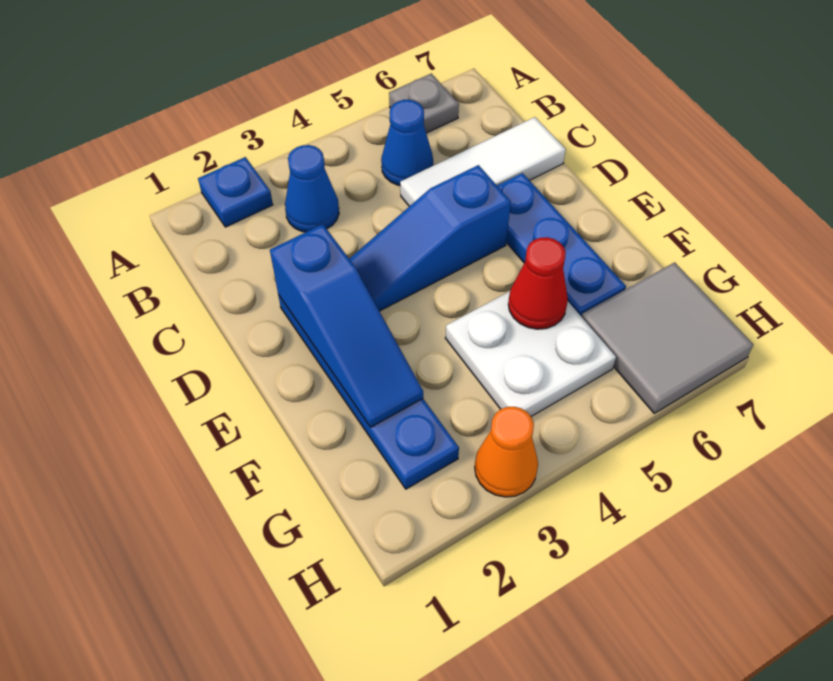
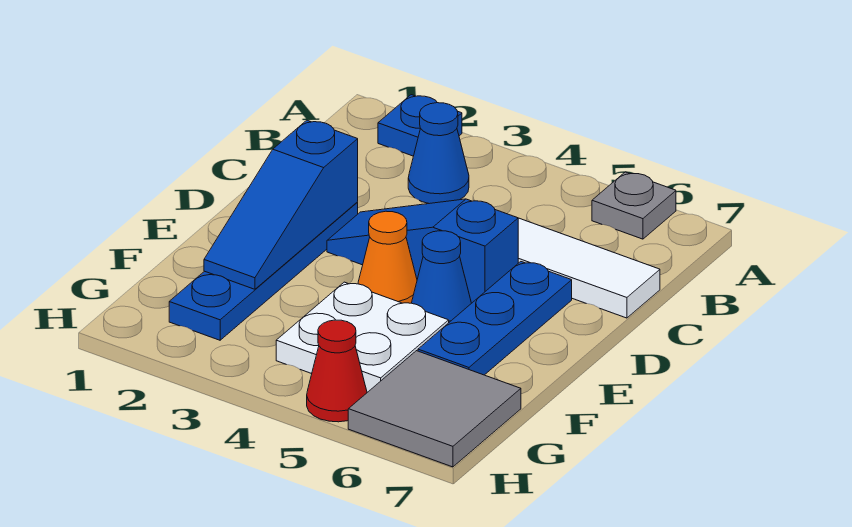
blue 1x1 cone [381,100,433,186] -> blue 1x1 cone moved to [412,231,471,322]
red 1x1 cone [508,237,568,329] -> red 1x1 cone moved to [307,320,367,422]
orange 1x1 cone [475,407,538,497] -> orange 1x1 cone moved to [358,211,417,303]

